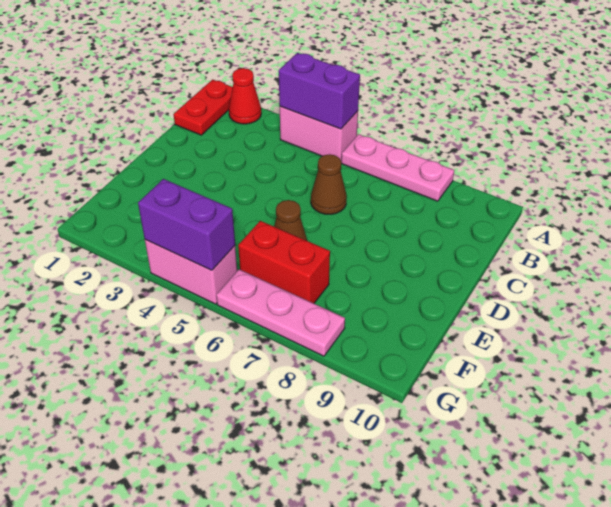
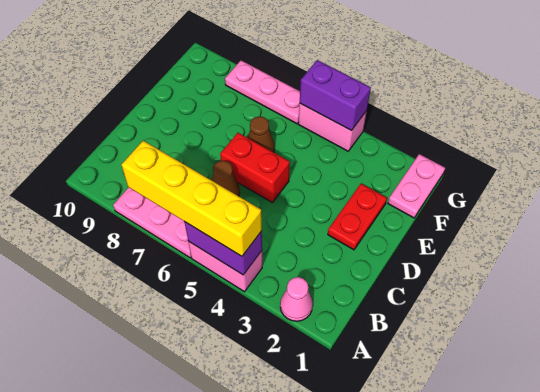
red 1x2 plate [173,80,233,135] -> red 1x2 plate moved to [328,184,387,250]
red 1x1 cone [229,68,261,124] -> pink 1x1 cone [280,277,313,321]
none -> yellow 1x4 brick [121,141,262,256]
none -> pink 1x2 plate [388,154,445,218]
red 1x2 brick [238,221,330,303] -> red 1x2 brick moved to [220,133,290,202]

